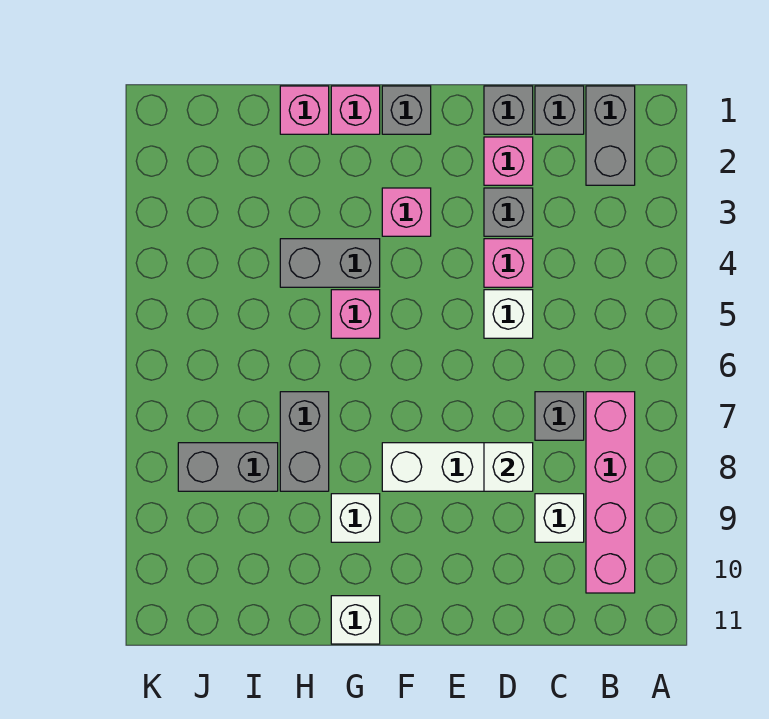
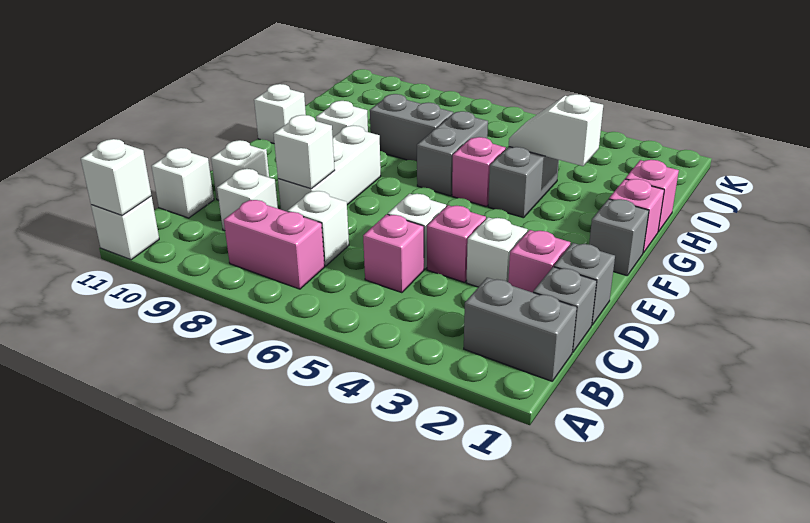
none -> white 1x1 brick [91,197,159,260]
none -> white 1x1 brick [81,139,151,215]
pink 1x4 brick [586,392,635,593] -> pink 1x2 brick [224,200,325,289]
grey 1x1 brick [535,392,584,440] -> white 1x1 brick [287,191,349,266]
none -> white 1x1 brick [152,148,214,218]
grey 1x1 brick [484,188,533,236] -> white 1x1 brick [467,217,527,287]
none -> white 1x1 brick [211,140,269,200]
pink 1x1 brick [382,188,431,236] -> pink 1x1 brick moved to [363,214,424,293]
none -> white 1x2 slope [509,94,603,166]
grey 1x2 brick [178,443,278,491] -> grey 1x2 brick moved to [417,111,488,196]

